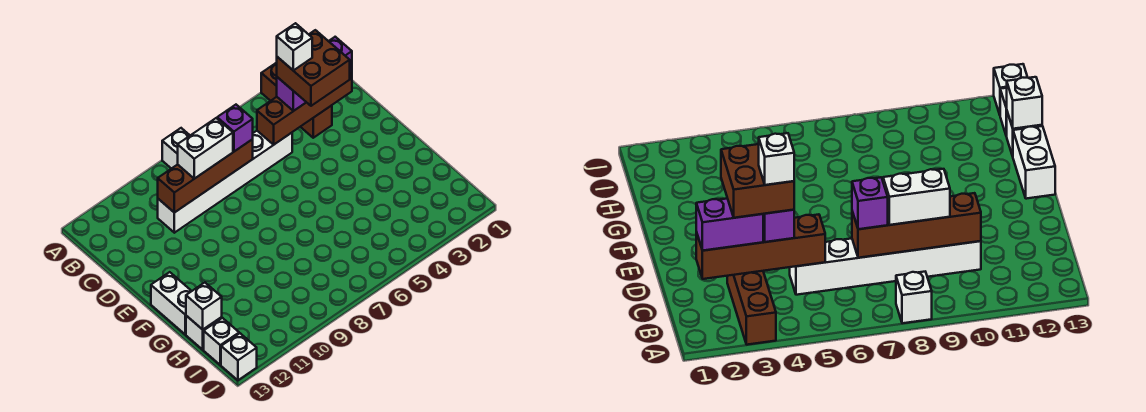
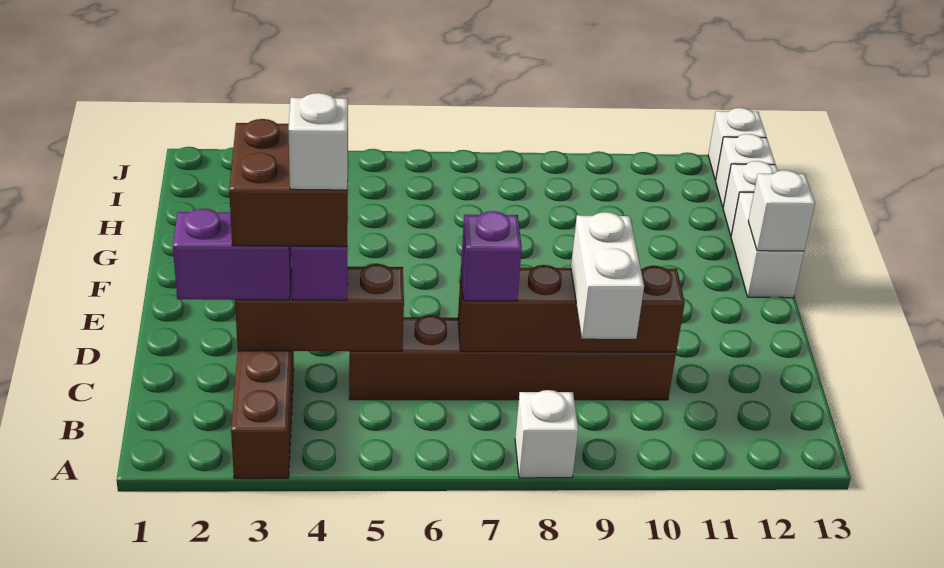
brown 1x4 brick [257,72,352,145] -> brown 1x3 brick [235,264,404,351]
white 1x6 brick [158,131,292,233] -> brown 1x6 brick [349,315,676,400]
white 1x2 brick [178,118,233,179] -> white 1x2 brick turned to [571,212,644,339]
white 1x1 brick [186,283,222,330] -> white 1x1 brick moved to [748,170,815,251]

